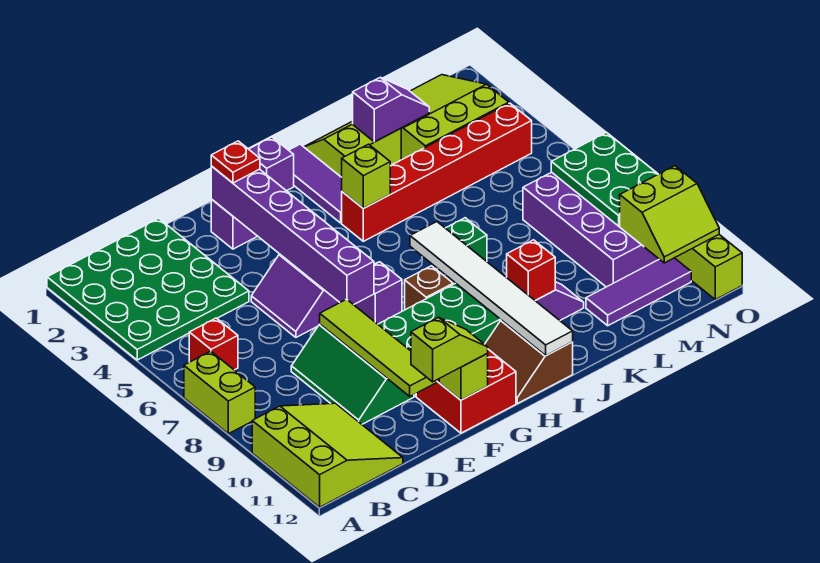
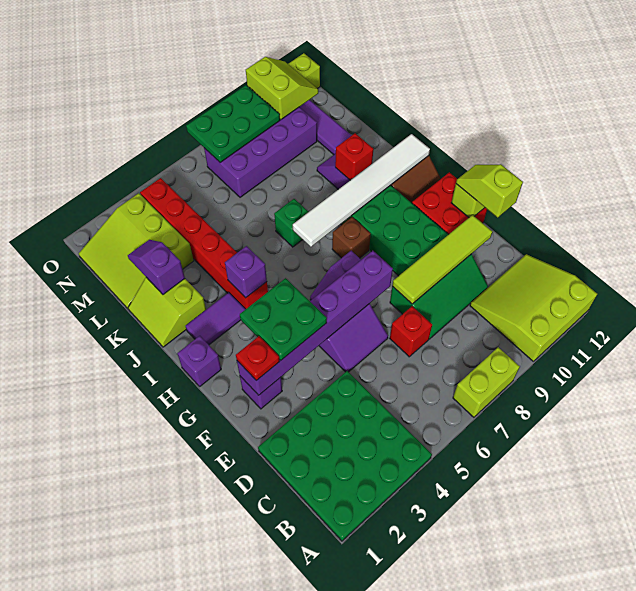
red 1x1 brick [189,318,238,370] -> red 1x1 brick moved to [390,306,432,357]
none -> green 2x2 plate [240,278,327,360]
purple 1x3 tile [289,144,342,223] -> purple 1x2 tile [186,293,245,345]
lime 1x1 brick [342,144,390,208] -> purple 1x1 brick [225,246,267,298]

